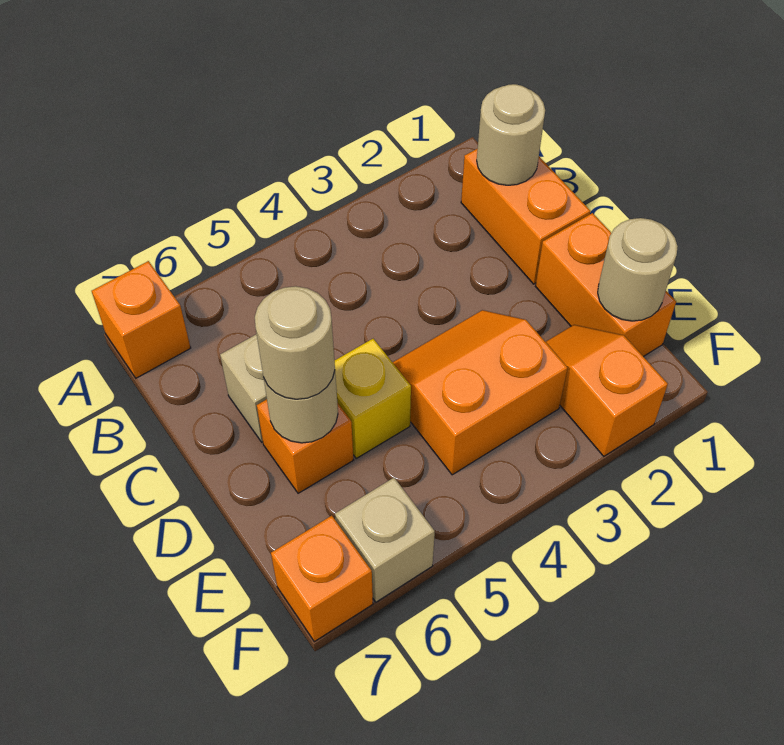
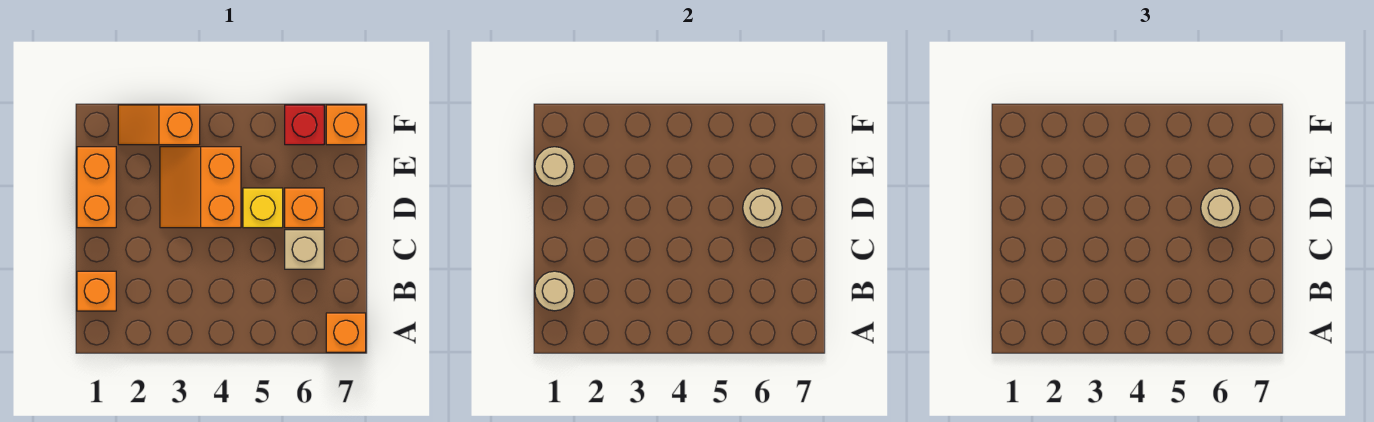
orange 1x2 brick [461,148,590,284] -> orange 1x1 brick [77,271,116,311]
orange 2x2 slope [393,310,568,475] -> orange 2x2 slope turned to [160,147,241,228]
orange 1x2 slope [546,325,668,456] -> orange 1x2 slope turned to [118,105,200,145]
tan 1x1 brick [335,478,435,602] -> red 1x1 brick [285,105,324,145]

